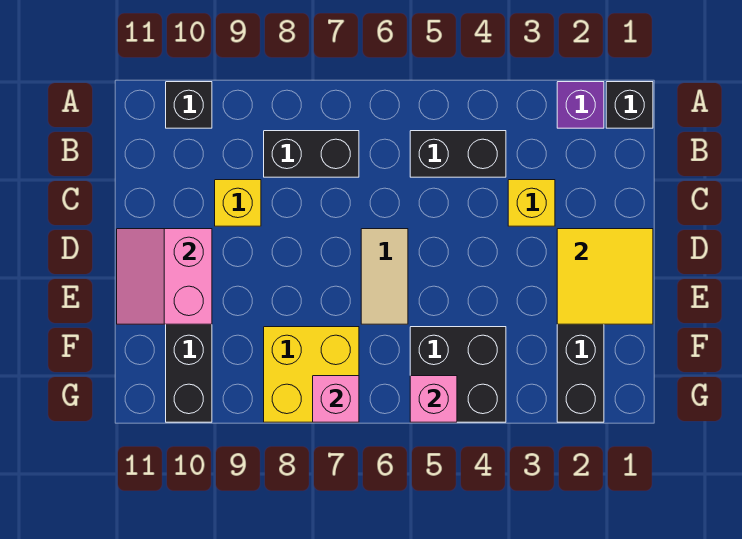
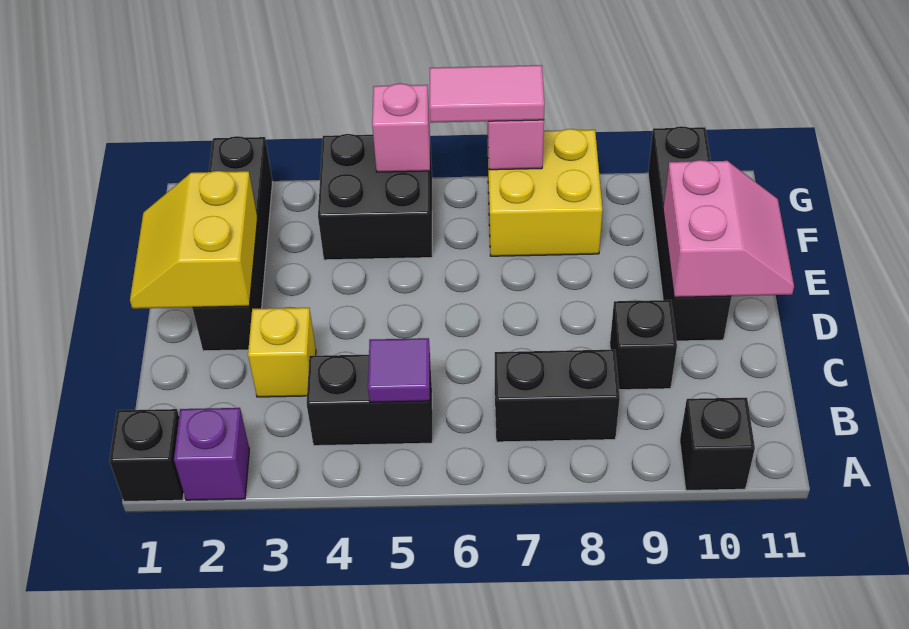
none -> purple 1x1 tile [368,338,430,402]
yellow 1x1 brick [215,180,261,226] -> black 1x1 brick [610,300,677,390]
yellow 2x2 tile [557,229,653,324] -> yellow 2x2 slope [130,171,257,309]
tan 1x2 tile [361,229,408,324] -> none
none -> pink 1x2 tile [430,65,544,123]

